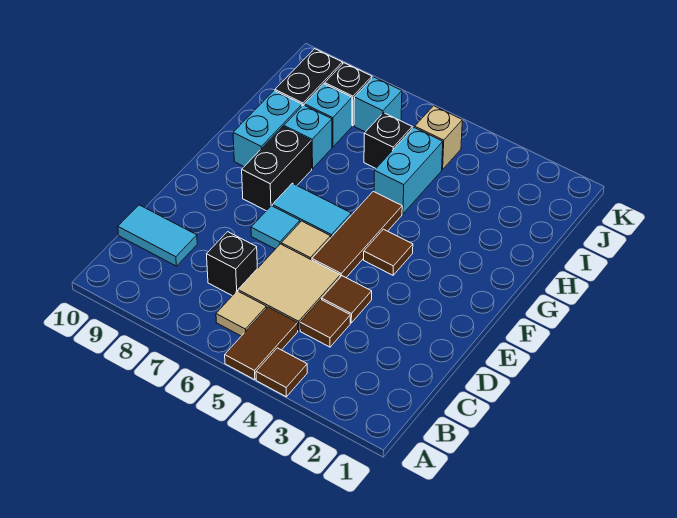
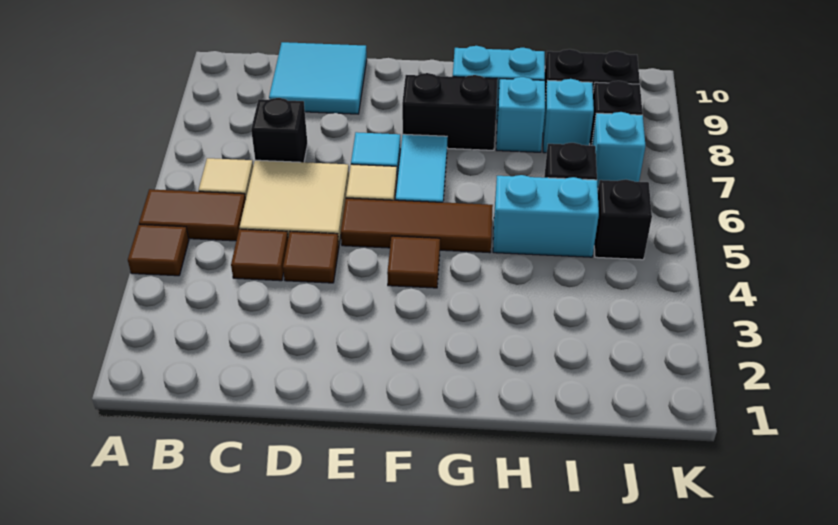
cyan 1x2 tile [118,205,197,266] -> cyan 2x2 tile [269,42,367,114]
tan 1x1 brick [415,106,462,170] -> black 1x1 brick [594,179,652,260]

